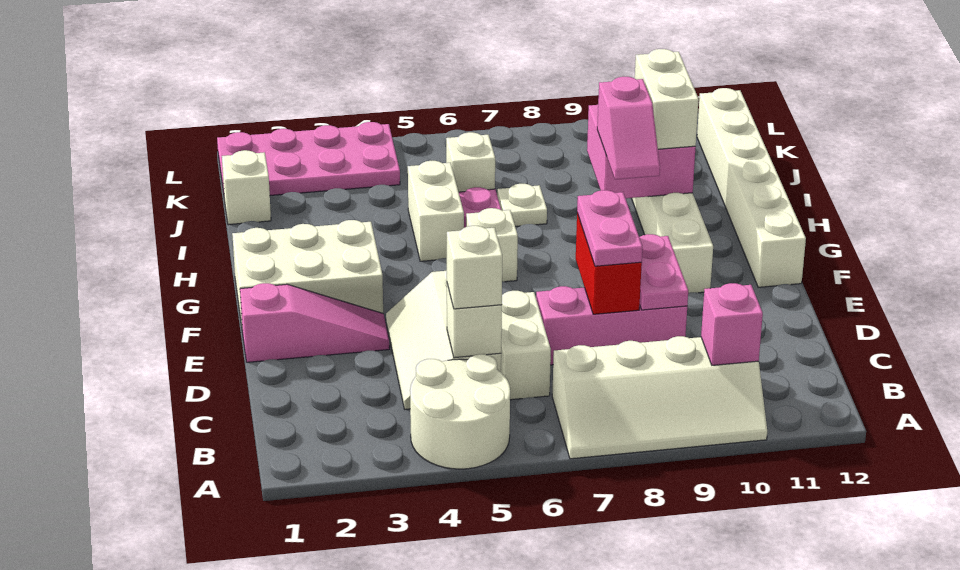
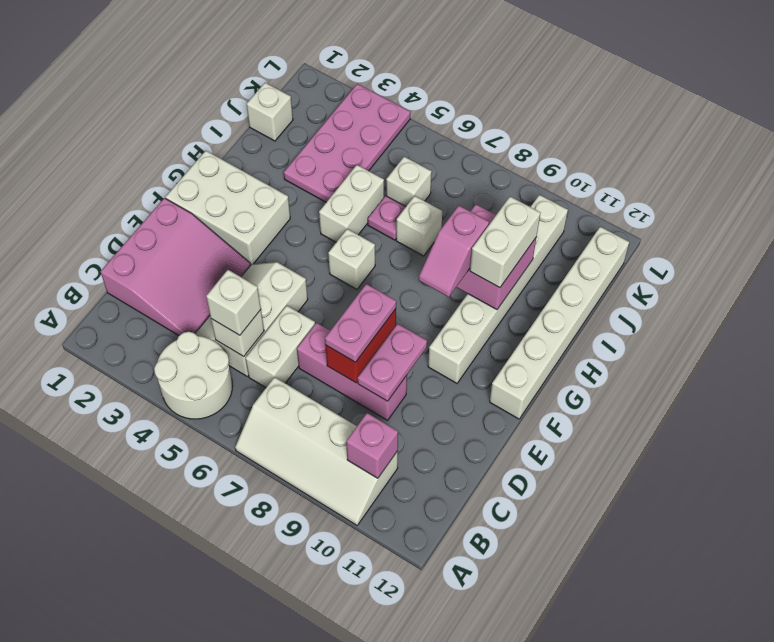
pink 1x3 slope [240,283,390,362] -> pink 3x3 slope [101,198,251,335]
white 1x1 plate [497,184,547,227] -> white 1x1 brick [396,196,442,256]
pink 2x4 plate [217,122,400,195] -> pink 2x4 plate turned to [284,84,410,202]

